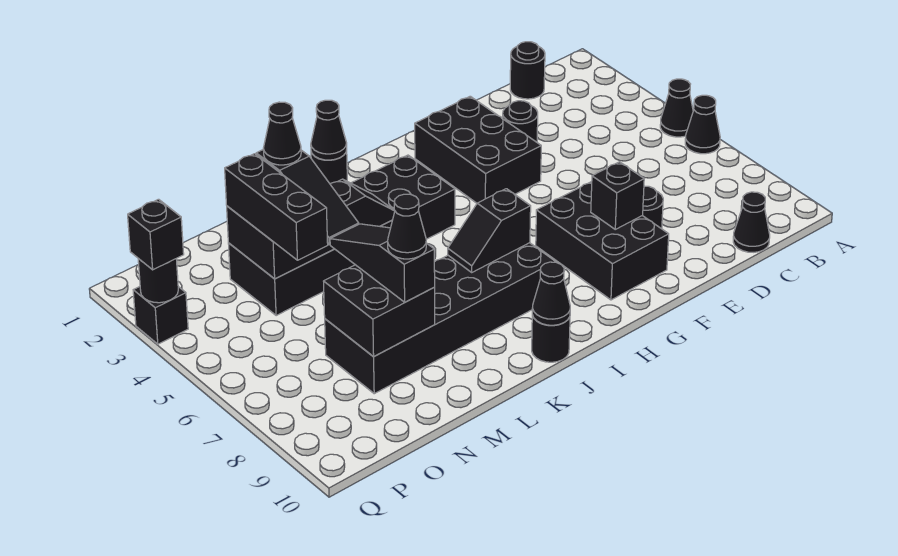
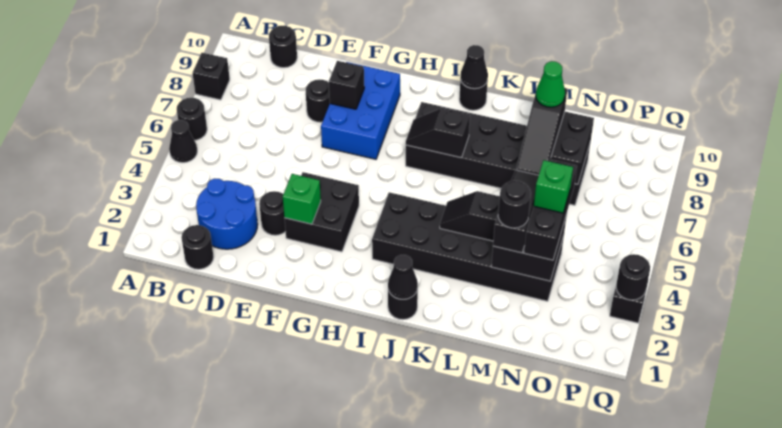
black 1x1 cone [685,95,720,154] -> black 1x1 round brick [177,98,207,140]
none -> blue 2x2 round brick [196,179,258,249]
black 1x1 cone [733,192,770,252] -> black 1x1 round brick [269,26,297,68]
black 2x3 brick [415,96,541,203] -> black 2x2 brick [284,172,359,252]
none -> green 1x1 brick [283,174,321,224]
black 2x3 brick [536,182,669,300] -> blue 2x3 brick [321,62,400,159]
black 1x2 slope [448,189,531,272] -> black 1x2 slope turned to [406,108,470,158]
black 1x1 cone [263,102,301,165] -> black 1x1 round brick [498,181,531,228]
black 1x1 cone [388,194,426,259] -> green 1x1 cone [536,61,565,107]
none -> green 1x1 brick [534,160,573,213]
black 1x1 brick [128,199,184,270] -> black 1x1 brick moved to [193,53,230,100]

